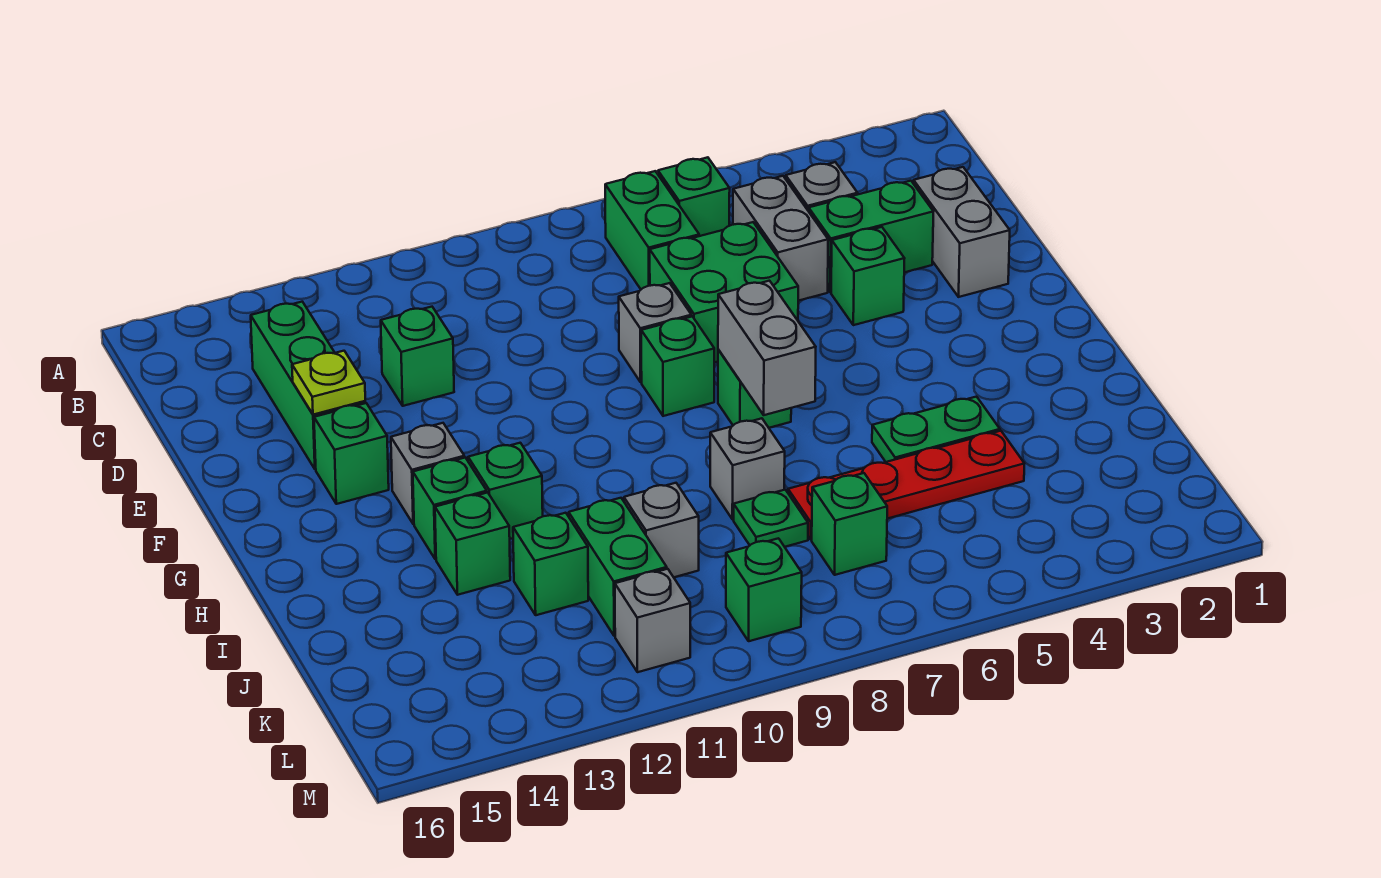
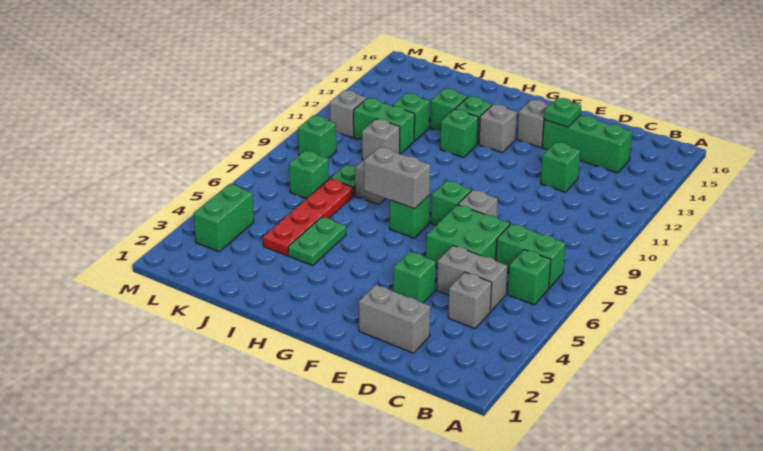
green 1x2 brick [809,181,933,292] -> green 1x2 brick moved to [193,184,254,252]
lime 1x1 plate [292,351,365,415] -> green 1x1 plate [544,98,581,127]
green 1x1 brick [314,403,389,504] -> grey 1x1 brick [517,100,549,148]

